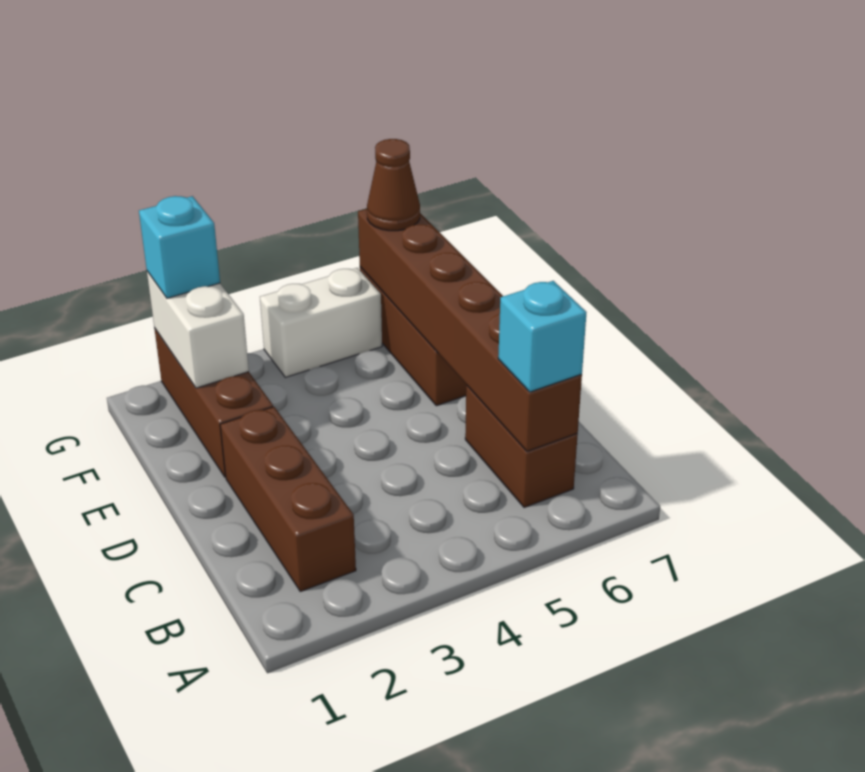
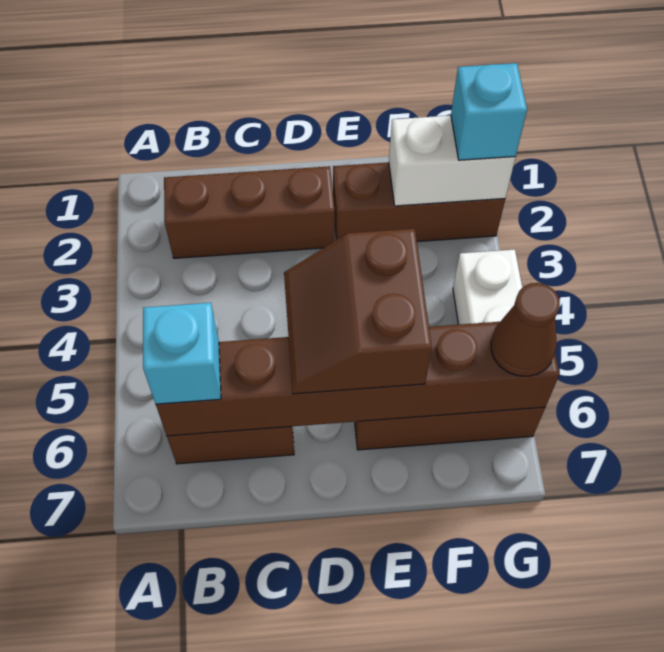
none -> brown 2x2 slope [284,229,432,394]

